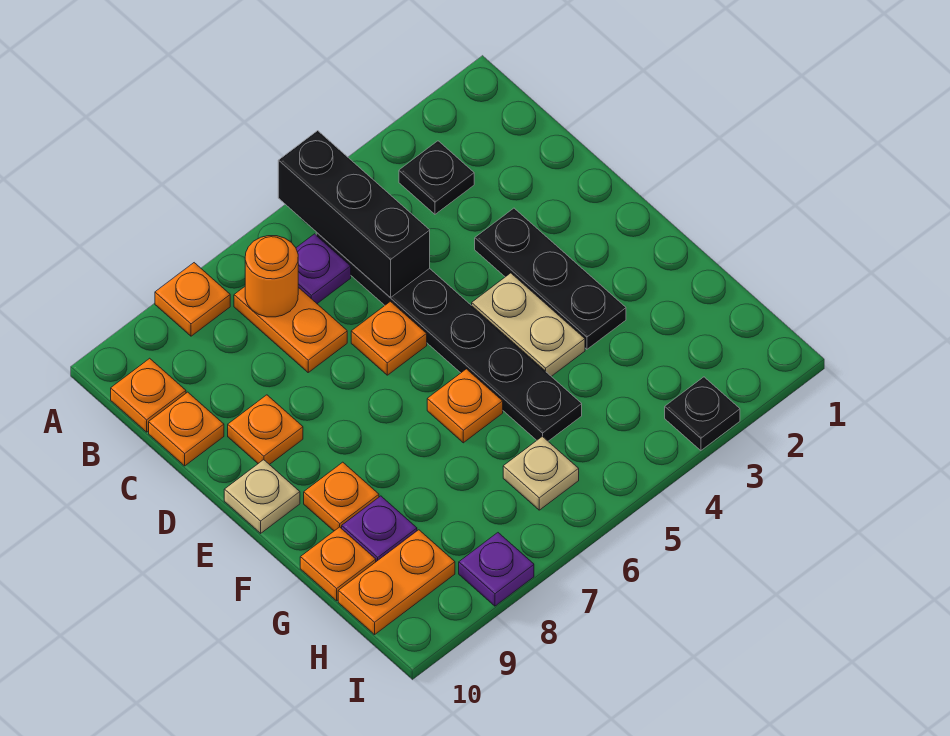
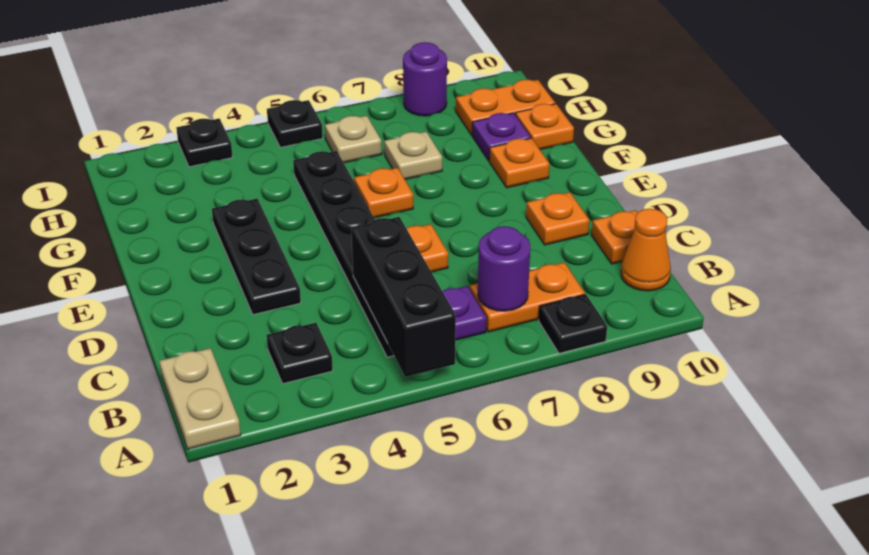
orange 1x1 plate [155,263,230,336] -> black 1x1 plate [539,294,607,353]
orange 1x2 plate [234,287,347,372] -> orange 1x2 plate turned to [470,262,585,332]
orange 1x1 round brick [245,236,298,317] -> purple 1x1 round brick [478,226,530,311]
orange 1x1 plate [111,358,186,432] -> orange 1x1 cone [621,209,671,291]
tan 1x2 plate [472,273,585,376] -> tan 1x2 plate moved to [159,348,241,449]
tan 1x1 plate [224,460,300,533] -> tan 1x1 plate moved to [384,132,442,179]
none -> black 1x1 plate [267,100,323,147]
purple 1x1 plate [459,533,534,606] -> purple 1x1 round brick [403,42,447,116]

